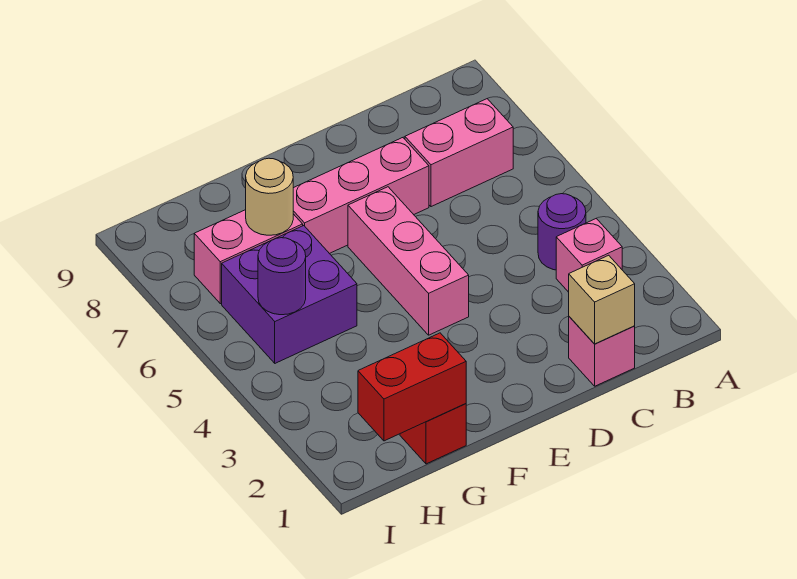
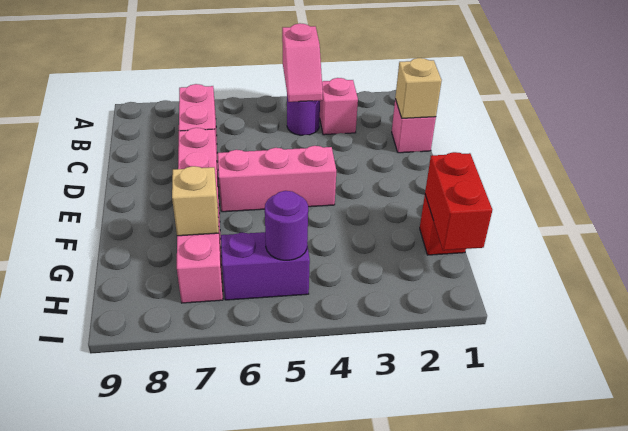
none -> pink 1x2 slope [282,23,323,102]
purple 2x2 brick [222,226,357,363] -> purple 1x2 brick [221,232,310,300]
tan 1x1 round brick [246,158,293,235] -> tan 1x1 brick [172,166,219,236]

